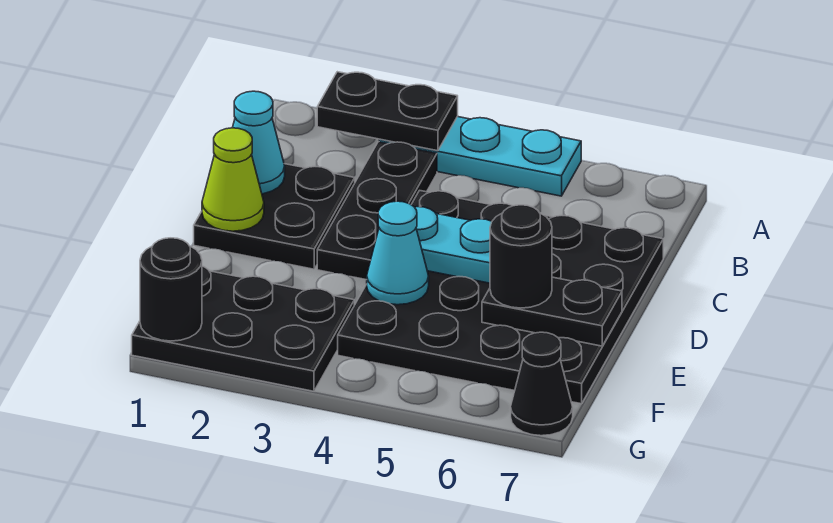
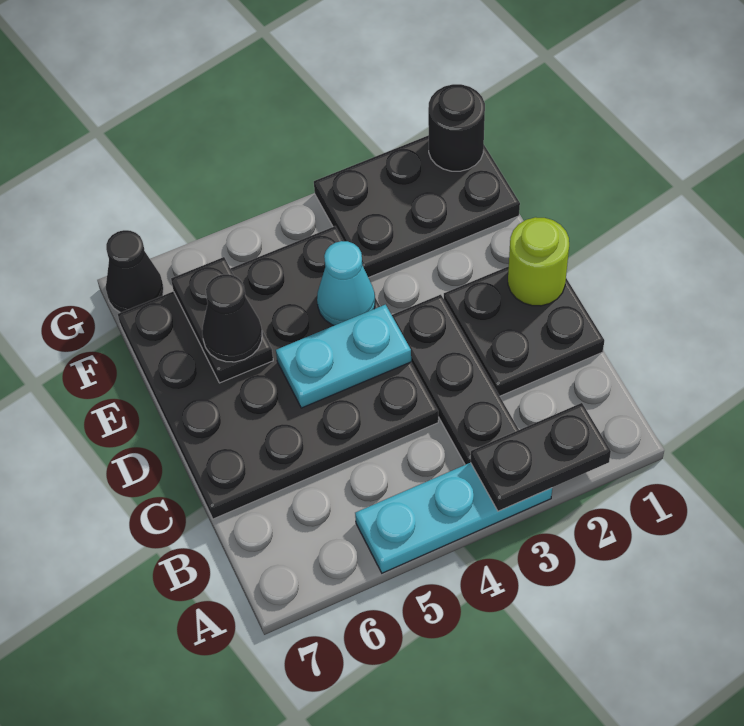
cyan 1x1 cone [233,91,285,194] -> none
lime 1x1 cone [202,128,264,231] -> lime 1x1 round brick [508,217,569,306]
black 1x2 plate [482,277,622,346] -> black 1x2 plate turned to [171,257,273,383]
black 1x1 round brick [490,205,552,308] -> black 1x1 cone [202,274,262,362]

